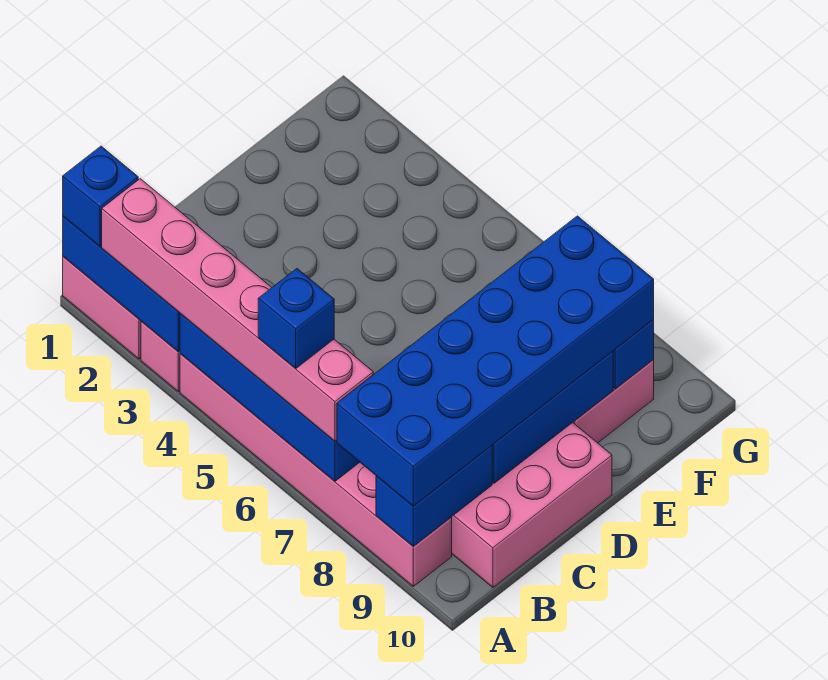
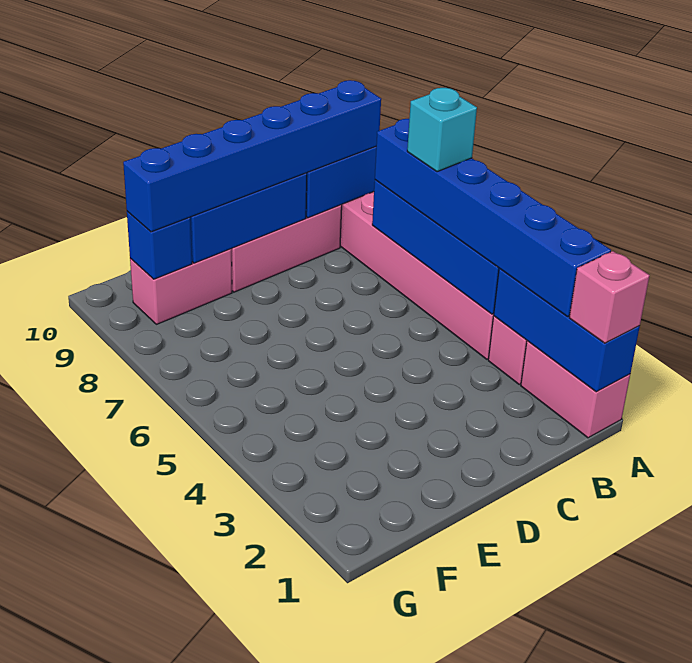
blue 1x1 brick [63,146,138,246] -> pink 1x1 brick [569,251,650,343]
pink 1x6 brick [102,179,373,441] -> blue 1x6 brick [375,119,611,317]
blue 1x1 brick [258,269,334,369] -> cyan 1x1 brick [407,88,477,172]
blue 2x6 brick [337,216,654,506] -> blue 1x6 brick [123,80,381,232]

